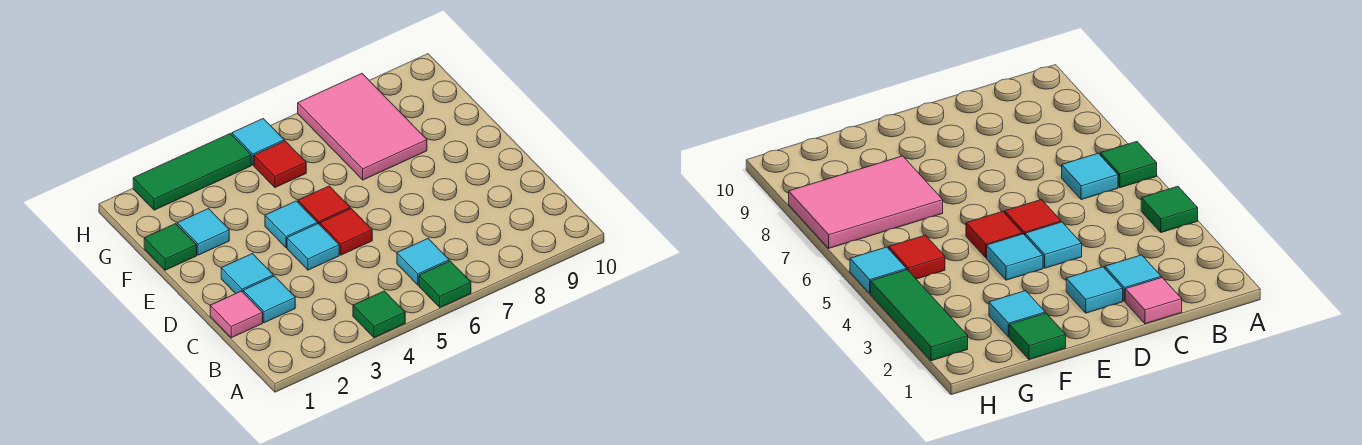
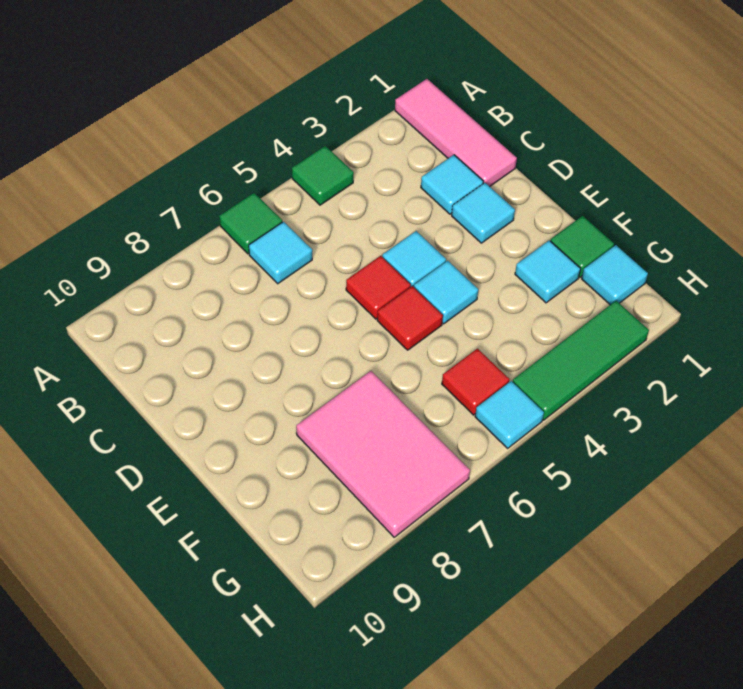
pink 1x1 tile [210,291,263,338] -> pink 1x3 tile [395,79,517,187]
none -> cyan 1x1 tile [582,245,648,305]

